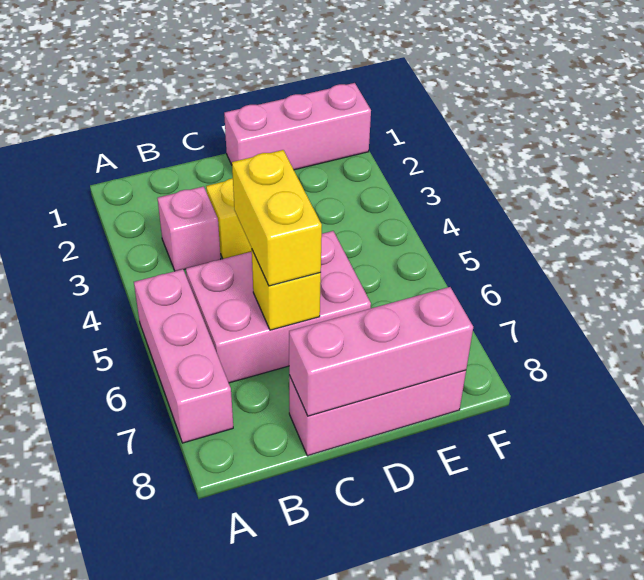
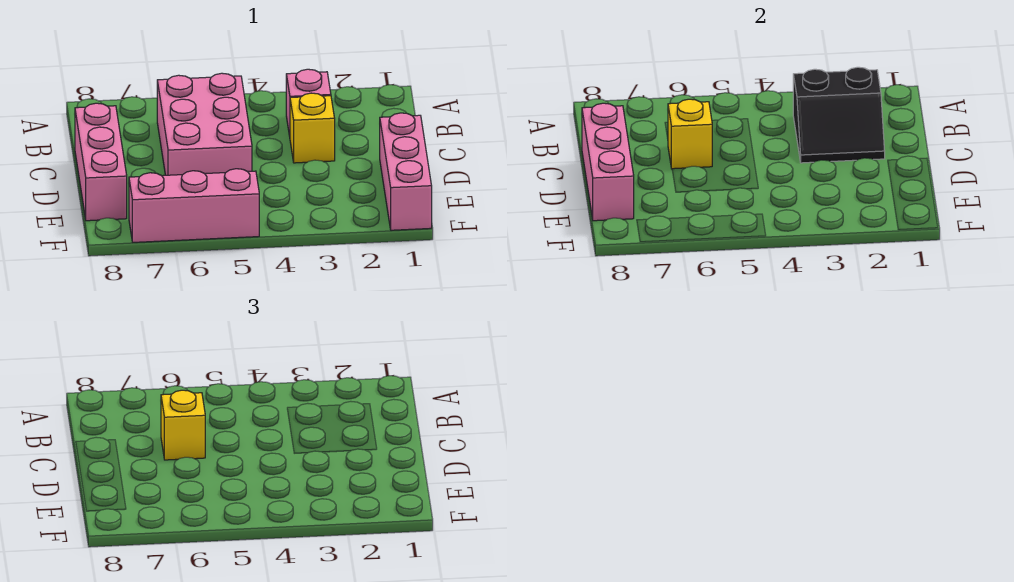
pink 1x3 brick [134,269,233,443] -> pink 1x3 brick moved to [129,169,259,242]
none -> black 2x2 slope [793,67,885,163]
yellow 1x2 brick [232,150,322,286] -> yellow 1x1 brick [161,390,205,460]

